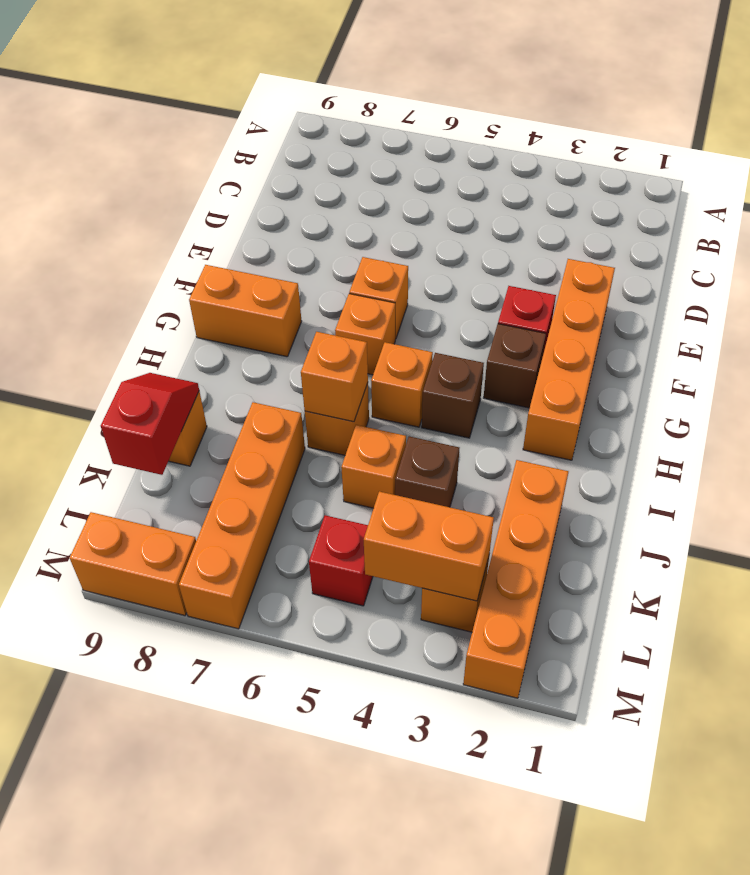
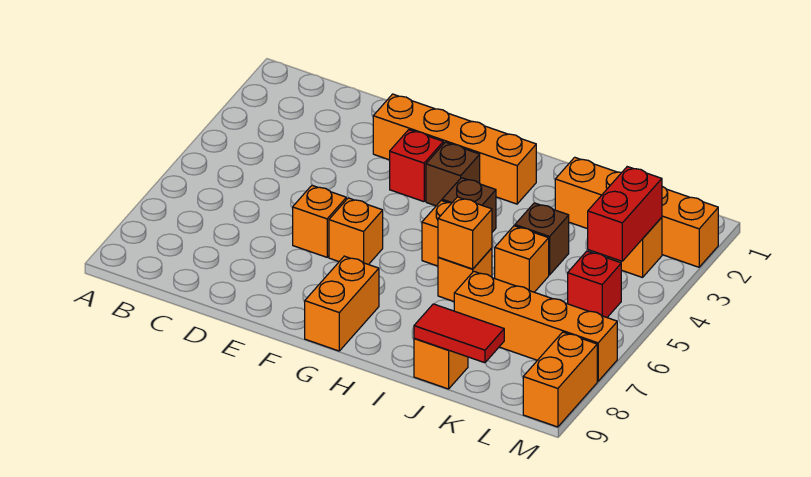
orange 1x1 brick [335,294,395,375] -> orange 1x1 brick moved to [293,185,346,257]
red 1x2 slope [101,373,199,475] -> red 1x2 tile [414,304,504,363]
orange 1x2 brick [364,491,494,601] -> red 1x2 brick [588,167,662,261]

